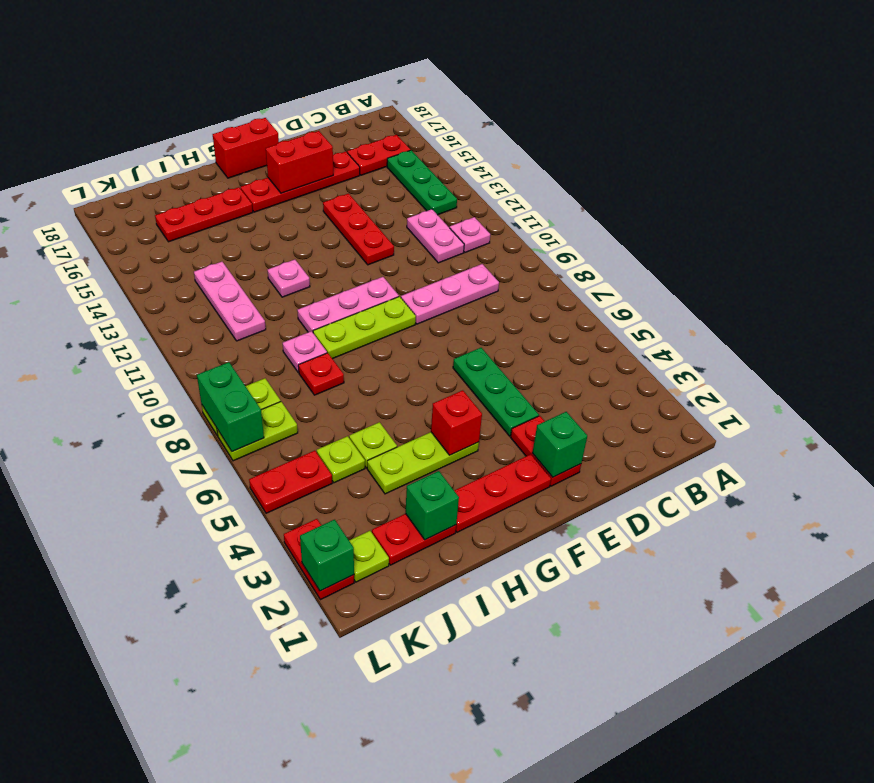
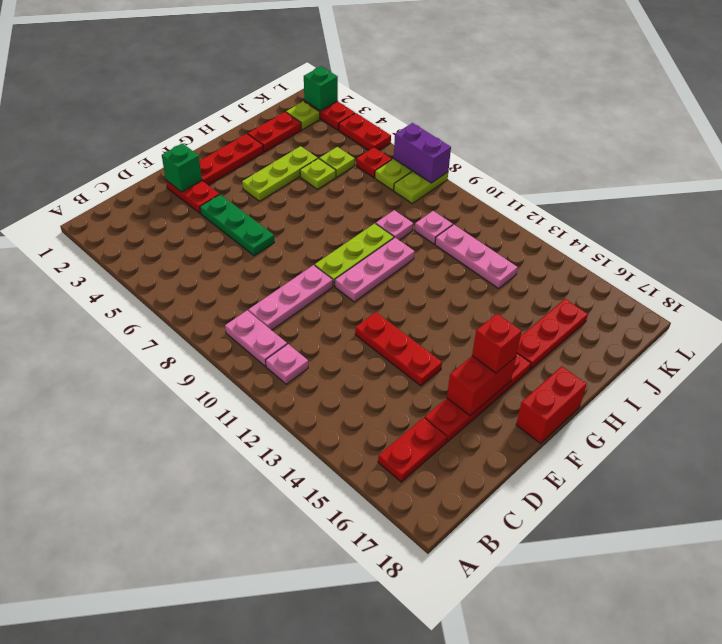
green 1x3 plate [387,150,457,215] -> none
pink 1x2 plate [407,209,464,263] -> pink 1x2 plate moved to [225,310,287,366]
red 1x1 brick [431,390,482,455] -> red 1x1 brick moved to [472,314,522,373]
pink 1x1 plate [268,260,310,297] -> pink 1x1 plate moved to [415,211,453,244]
green 1x1 brick [406,471,459,540] -> none
red 1x1 plate [298,353,344,395] -> red 1x1 plate moved to [356,148,392,178]
red 1x2 plate [249,451,332,513] -> red 1x2 plate turned to [339,113,391,151]
green 1x2 brick [197,362,264,452] -> purple 1x2 brick [394,123,451,183]

